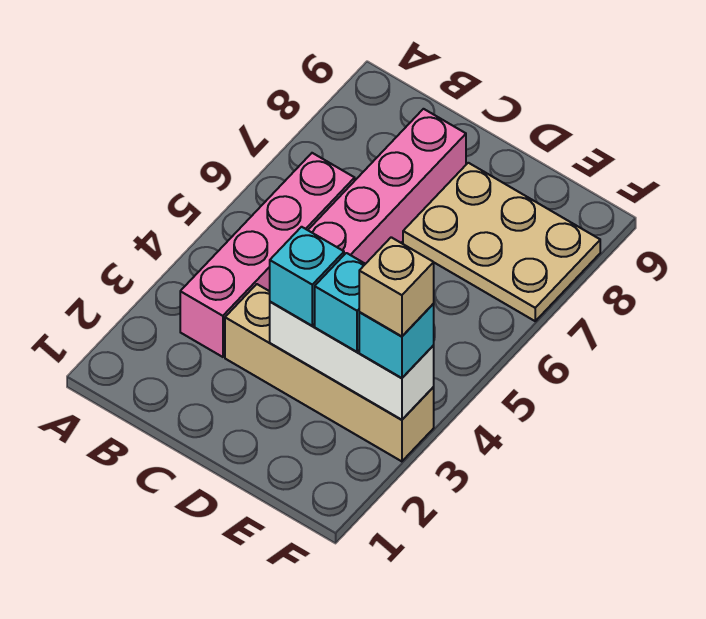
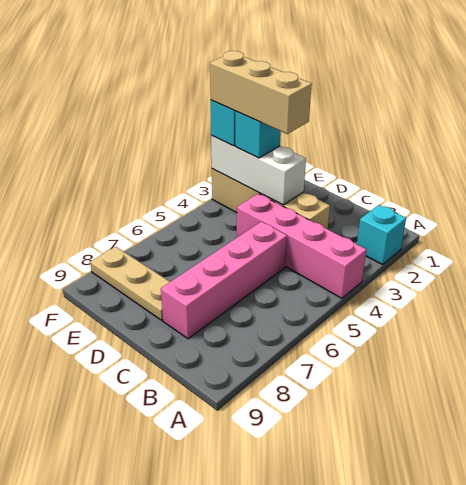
pink 1x4 brick [180,153,355,357] -> pink 1x4 brick turned to [237,194,366,298]
cyan 1x1 brick [270,227,344,326] -> cyan 1x1 brick moved to [357,205,406,264]
tan 2x3 plate [403,163,600,321] -> tan 1x3 plate [90,247,170,321]
tan 1x1 brick [359,237,434,336] -> tan 1x3 brick [210,51,312,134]

